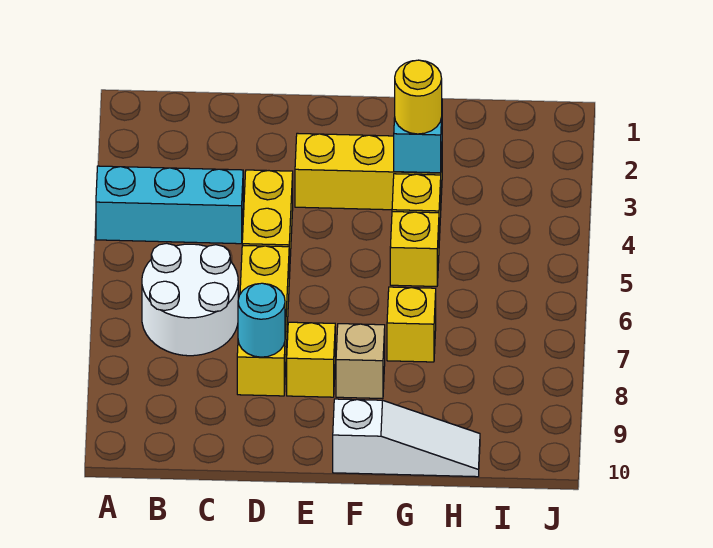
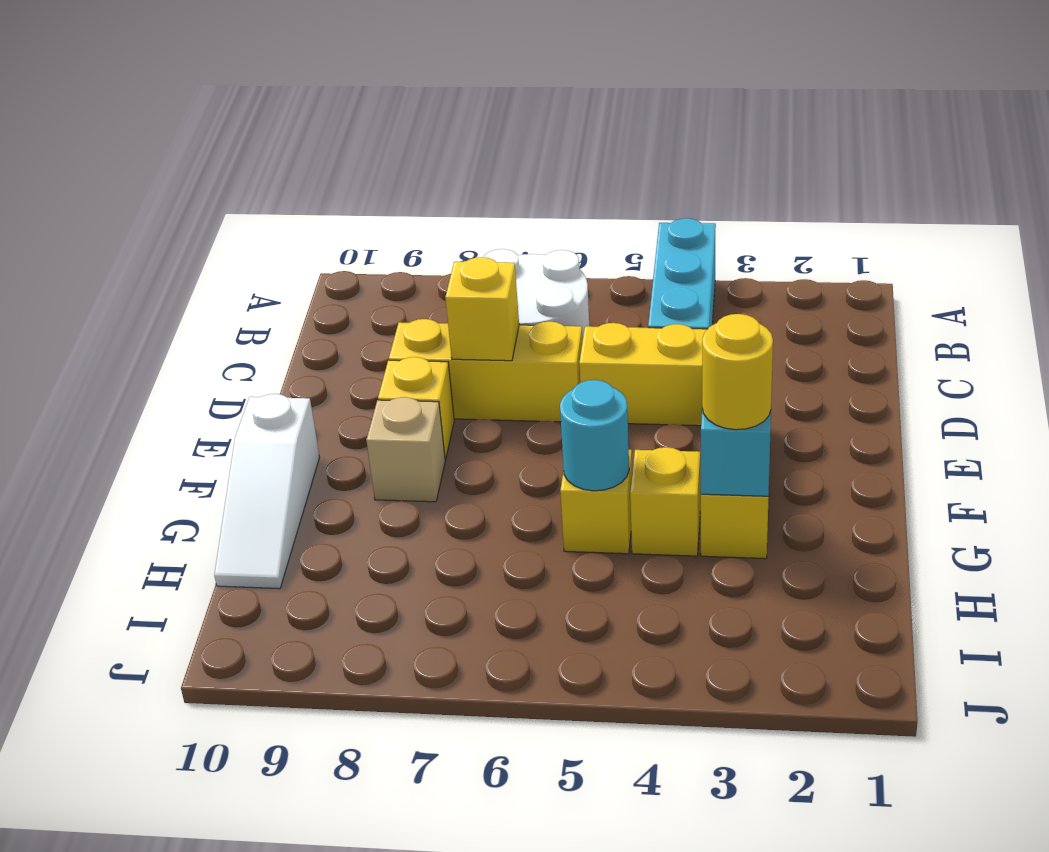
cyan 1x1 round brick [238,283,285,357] -> cyan 1x1 round brick moved to [560,380,629,491]
yellow 1x1 brick [387,287,436,362] -> yellow 1x1 brick moved to [445,257,519,361]

